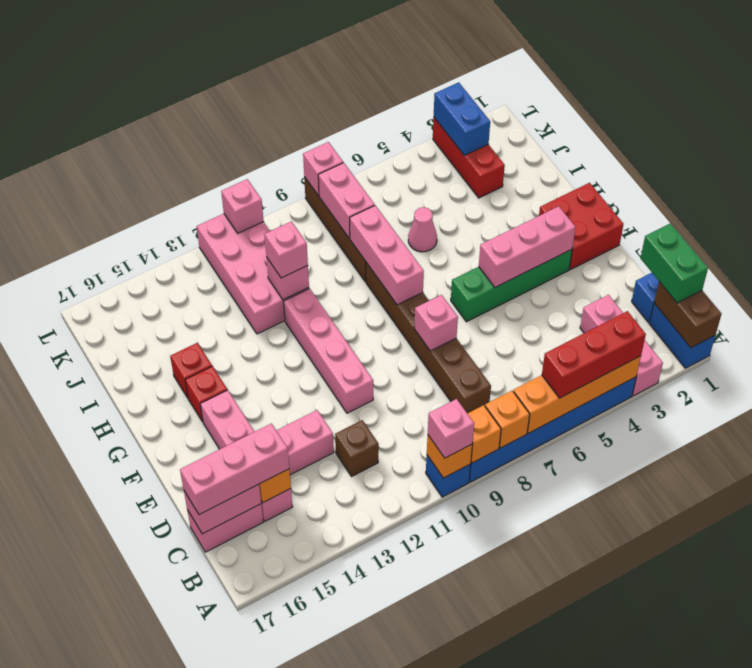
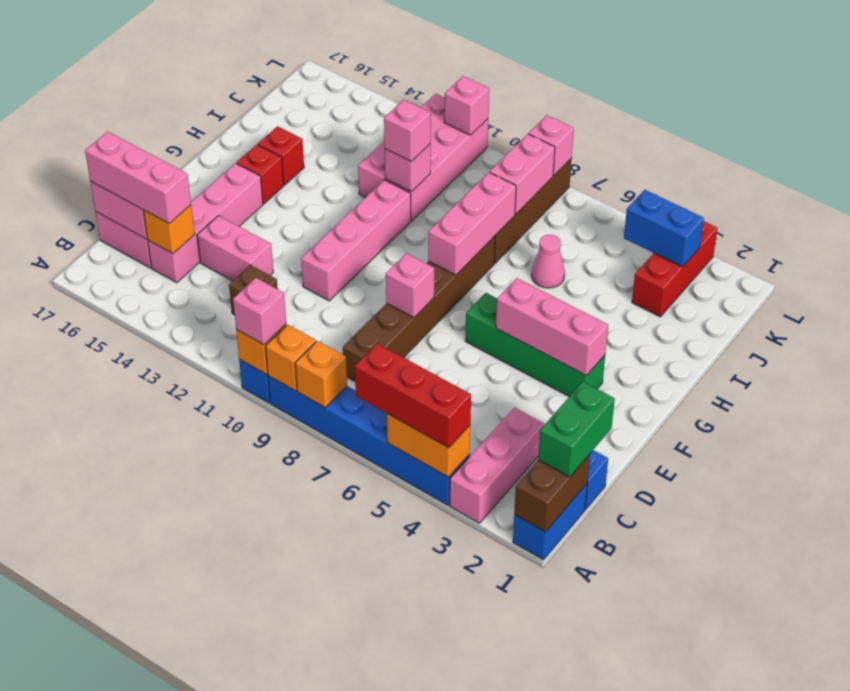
orange 1x4 brick [513,356,641,433] -> orange 1x2 brick [387,414,470,477]
red 2x2 brick [539,183,623,270] -> none
blue 1x2 brick [434,82,490,155] -> blue 1x2 brick turned to [624,190,704,267]

